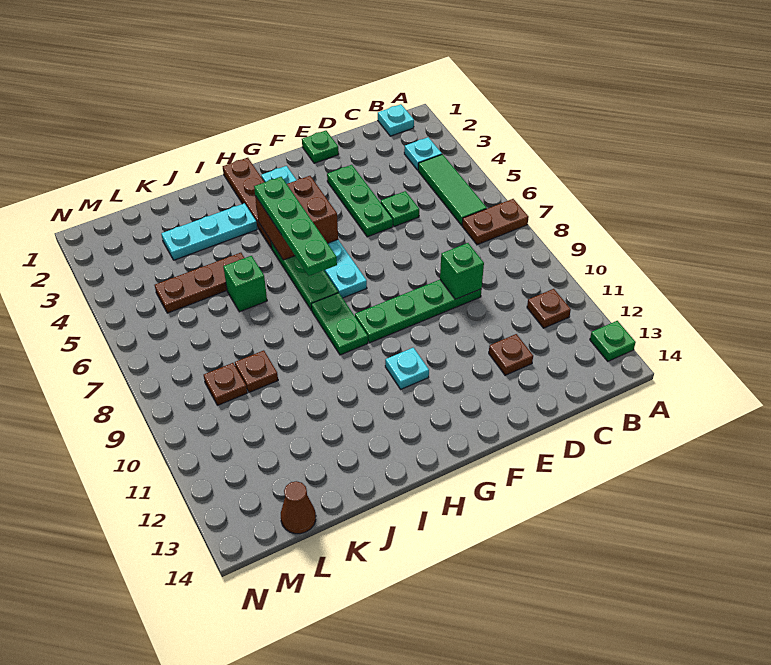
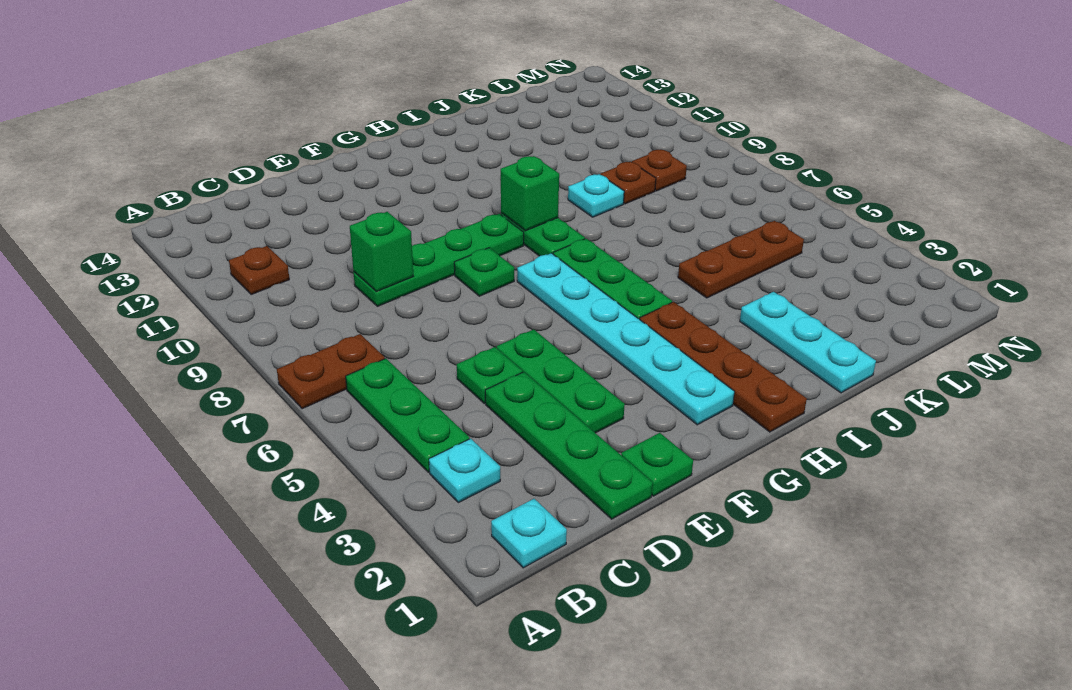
green 1x1 plate [590,321,636,361] -> green 1x1 plate moved to [454,248,514,296]
green 1x3 tile [418,154,487,225] -> green 1x3 plate [346,359,469,472]
brown 1x1 plate [489,334,533,375] -> none
brown 2x2 brick [255,176,338,260] -> none
cyan 1x1 plate [385,348,429,389] -> cyan 1x1 plate moved to [568,174,624,217]
green 1x4 plate [254,177,337,276] -> green 1x4 plate moved to [485,372,653,519]
cyan 1x3 plate [161,203,257,260] -> cyan 1x3 plate turned to [740,292,876,393]
green 1x1 brick [223,256,267,312] -> green 1x1 brick moved to [501,156,559,231]
brown 1x1 cone [281,481,316,534] -> none

